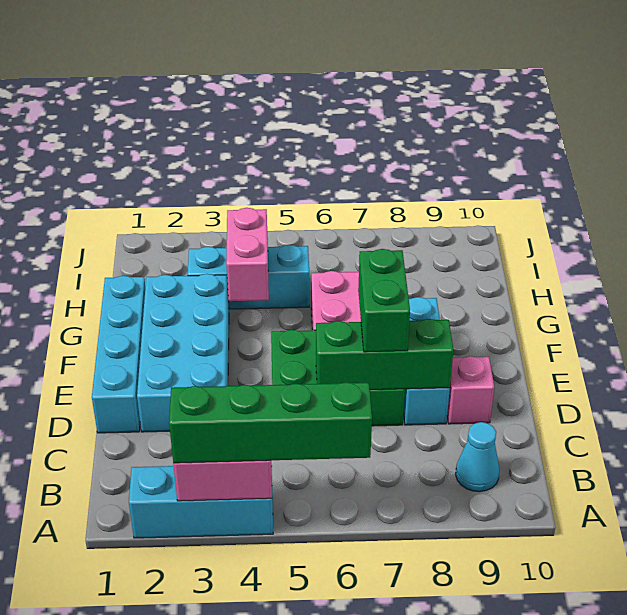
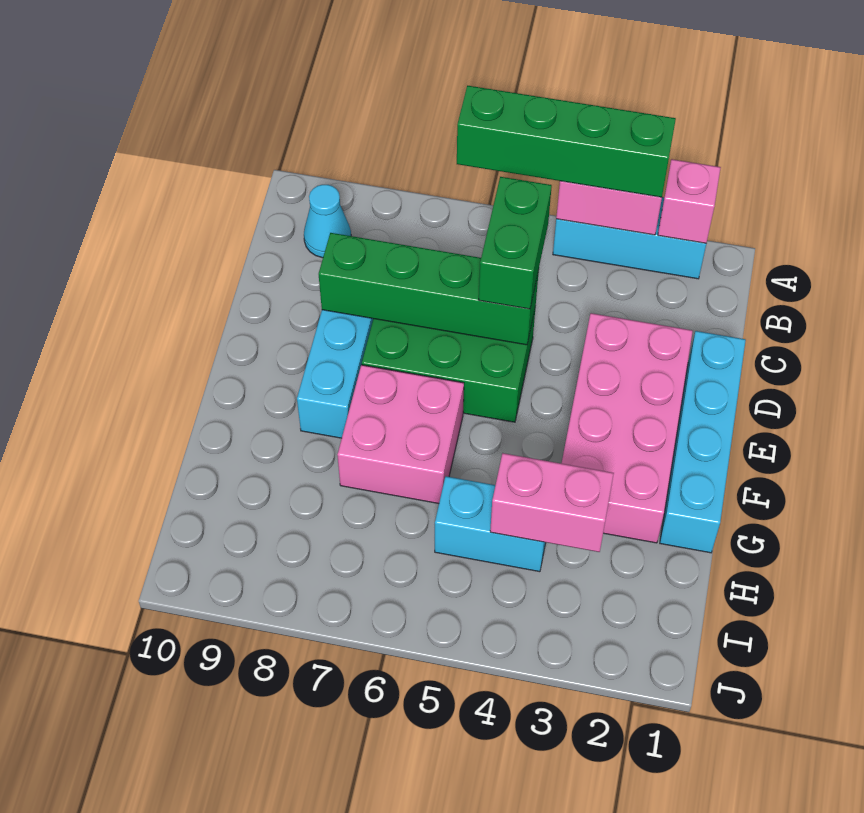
cyan 2x4 brick [137,274,229,432] -> pink 2x4 brick [561,313,693,543]
green 1x3 brick [316,319,453,390] -> green 1x4 brick [319,233,539,345]
green 1x2 brick [358,249,410,352] -> green 1x2 brick moved to [479,177,552,309]
pink 1x1 brick [447,356,494,424] -> pink 1x1 brick moved to [658,159,721,243]
pink 1x2 brick [226,208,269,301] -> pink 1x2 brick turned to [490,453,614,552]
cyan 1x3 brick [188,245,309,309] -> cyan 1x2 brick [435,476,546,572]

